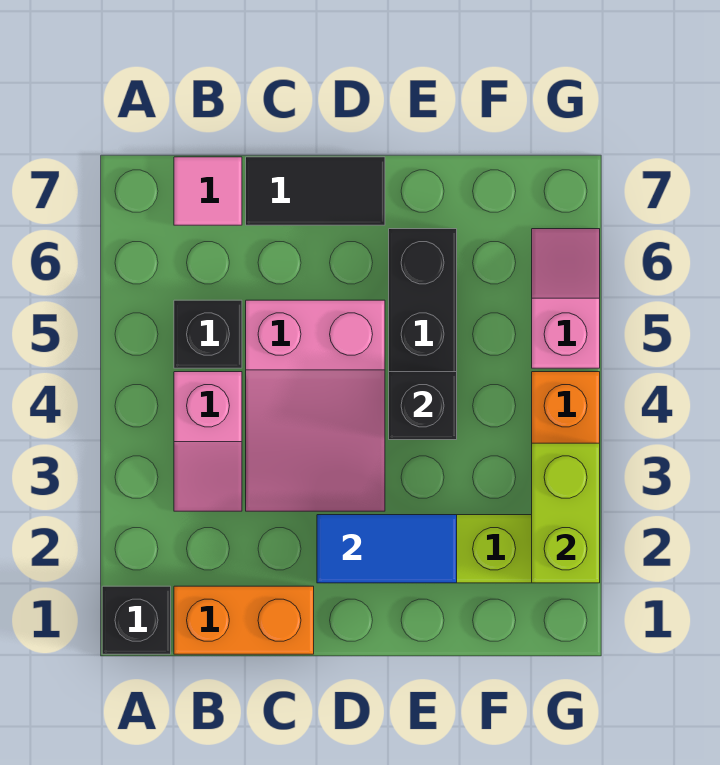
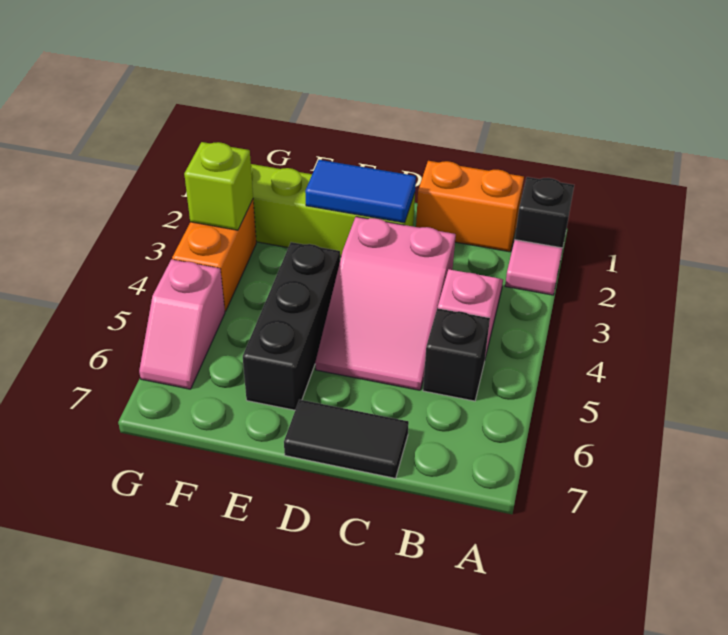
pink 1x1 tile [174,157,242,225] -> pink 1x1 tile moved to [505,240,563,295]
pink 2x3 slope [246,300,385,511] -> pink 2x3 slope turned to [315,217,456,390]
black 1x1 brick [389,372,457,440] -> none
lime 1x2 brick [532,443,600,583] -> lime 1x1 brick [184,142,253,230]

